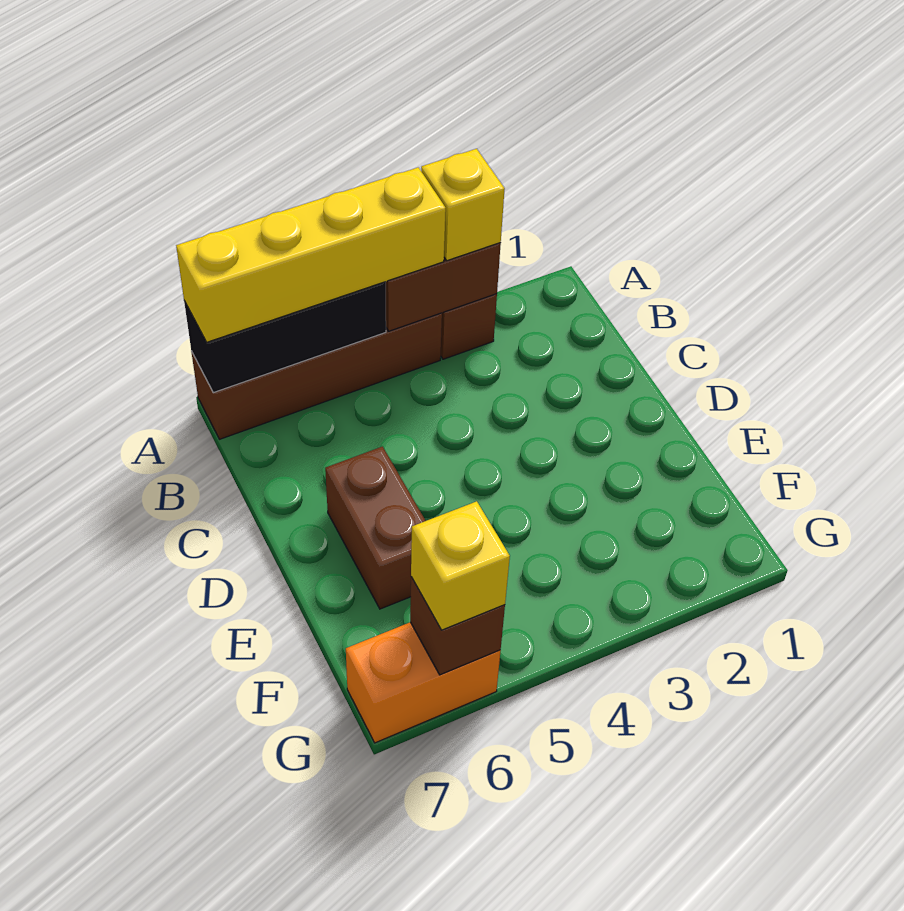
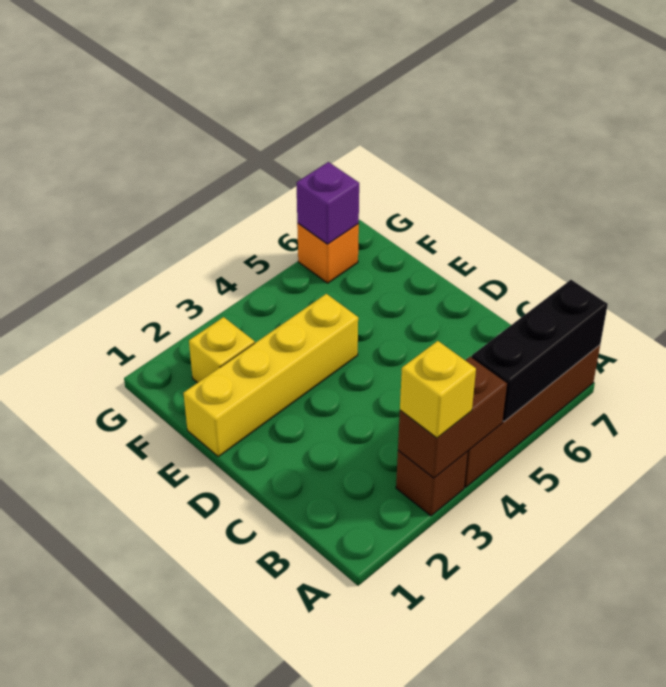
yellow 1x4 brick [176,167,446,342] -> yellow 1x4 brick moved to [184,294,358,457]
brown 1x2 brick [325,447,426,609] -> none
orange 1x2 brick [346,622,501,743] -> orange 1x1 brick [297,224,359,283]
brown 1x1 brick [410,577,505,675] -> purple 1x1 brick [296,162,359,244]
yellow 1x1 brick [411,501,510,630] -> yellow 1x1 brick moved to [189,317,255,383]

